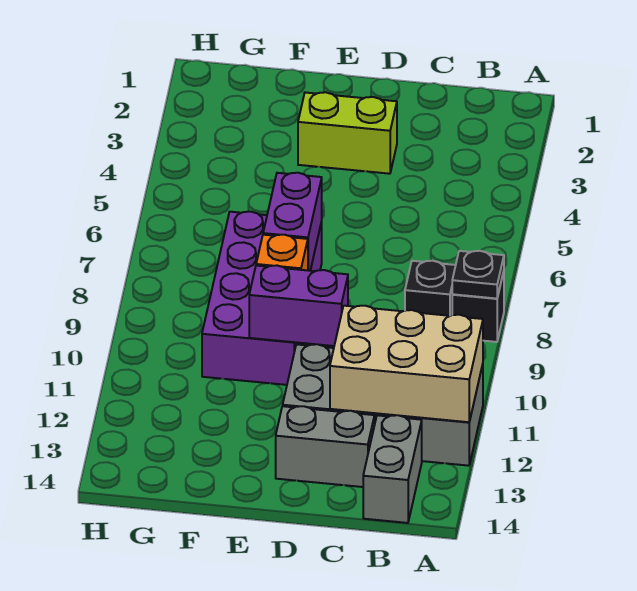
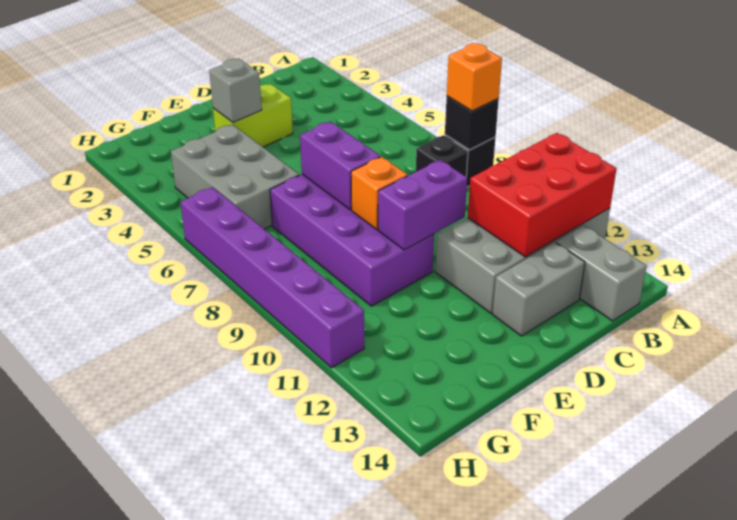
black 1x1 plate [452,251,504,299] -> black 1x1 brick [445,96,499,150]
none -> orange 1x1 brick [447,43,502,111]
tan 2x3 brick [330,306,483,422] -> red 2x3 brick [468,133,617,257]
none -> grey 1x1 brick [209,58,262,123]
none -> grey 2x3 brick [171,125,299,229]
none -> purple 1x6 brick [181,187,364,368]

